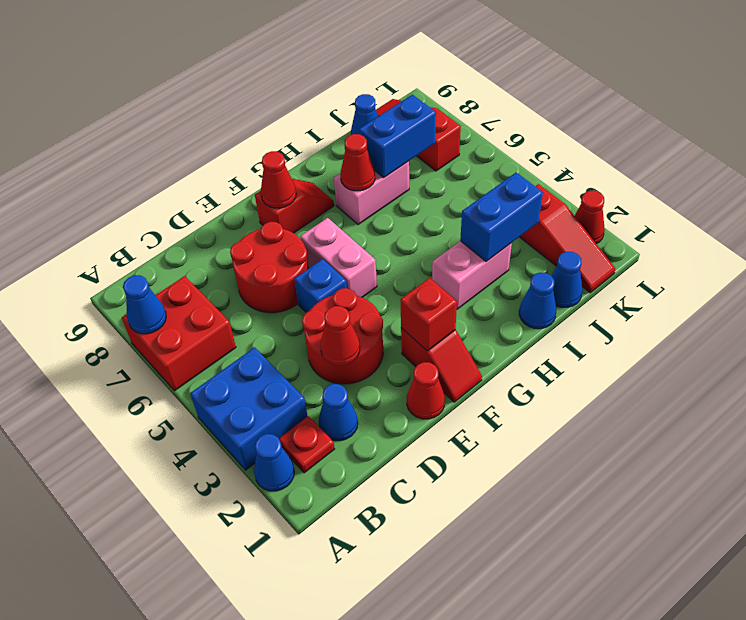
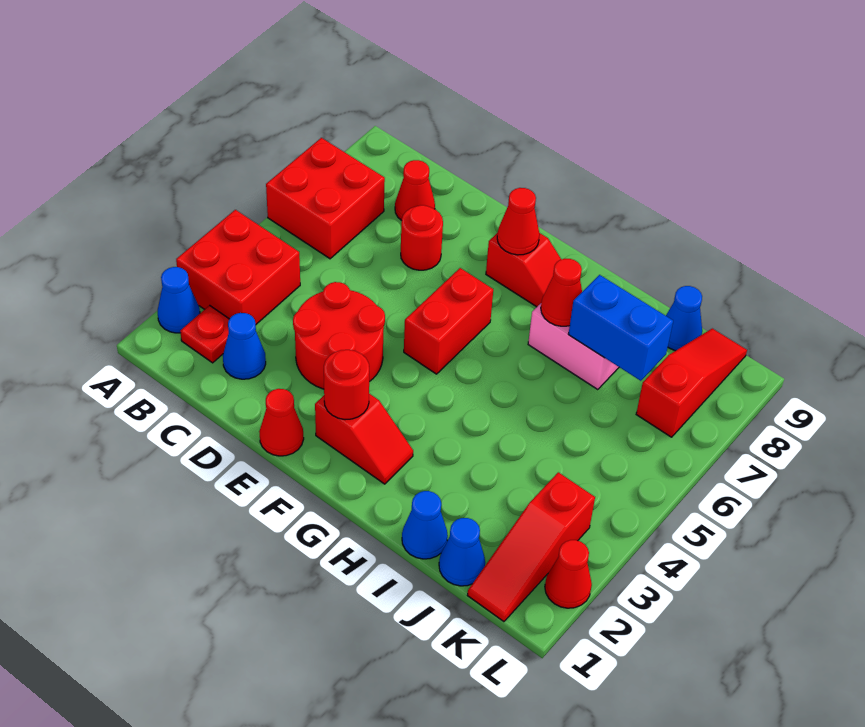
blue 2x2 brick [190,347,308,470] -> red 2x2 brick [176,210,300,324]
blue 1x1 cone [123,275,166,334] -> none
red 1x1 cone [321,306,360,365] -> red 1x1 cone moved to [395,160,435,221]
red 2x2 round brick [230,222,309,313] -> red 1x1 round brick [401,205,443,270]
blue 1x1 brick [294,259,347,312] -> none
red 1x2 slope [401,328,482,402] -> red 1x2 slope turned to [315,394,413,484]
red 1x1 brick [400,278,457,351] -> red 1x1 round brick [324,350,369,420]
pink 1x2 brick [300,218,377,297] -> red 1x2 brick [404,268,493,374]
pink 1x2 brick [432,241,512,309] -> none
blue 1x2 brick [460,173,543,261] -> none

